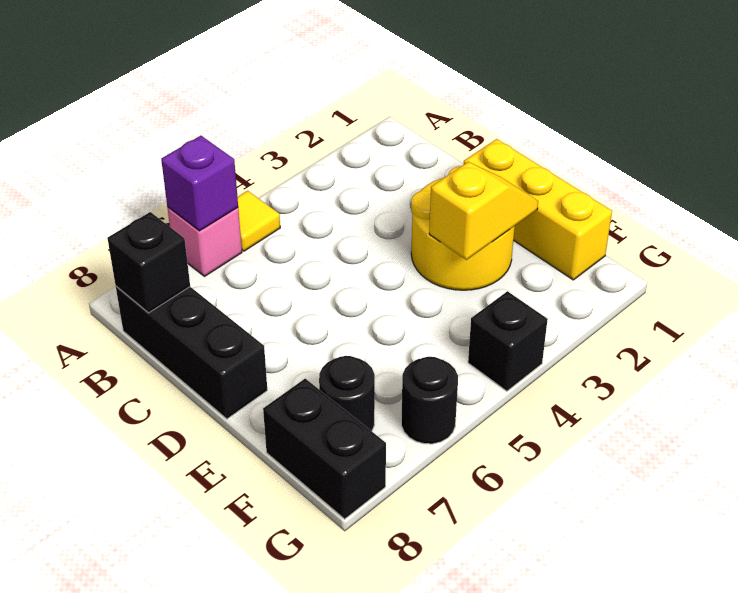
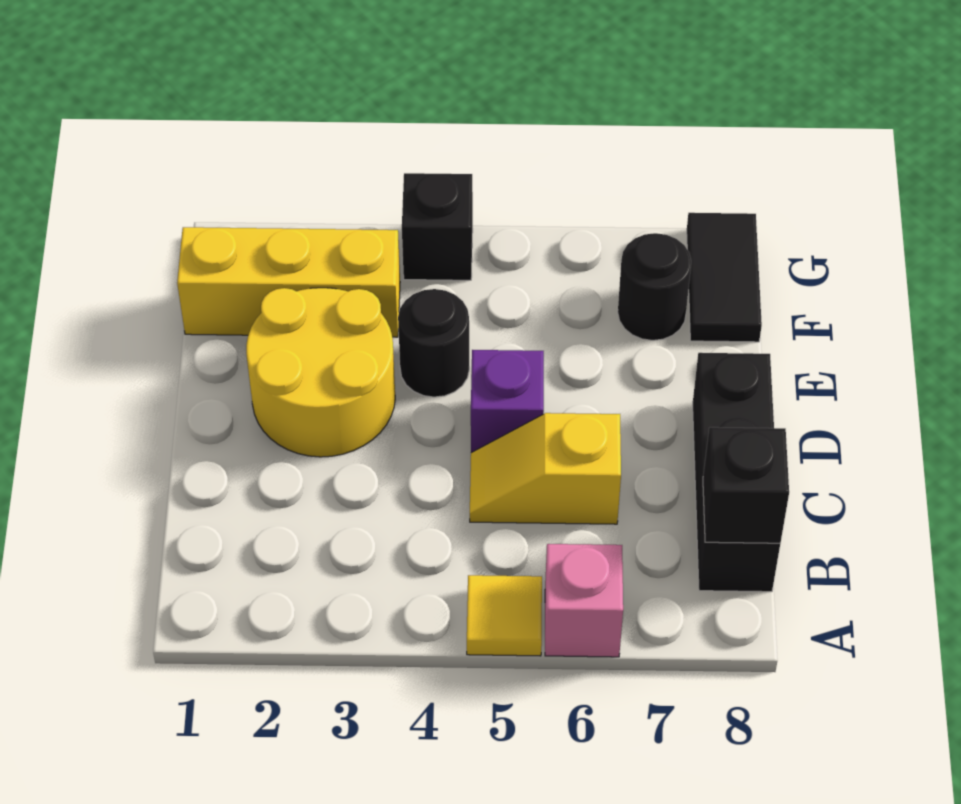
purple 1x1 brick [161,136,238,231] -> purple 1x1 brick moved to [471,350,544,453]
yellow 1x3 brick [464,139,612,280] -> yellow 1x3 brick turned to [177,227,400,337]
yellow 1x2 slope [429,162,538,260] -> yellow 1x2 slope moved to [470,413,621,524]
black 1x2 brick [263,379,386,519] -> black 1x2 tile [687,213,762,342]
black 1x1 round brick [401,357,458,444] -> black 1x1 round brick moved to [398,289,469,397]

